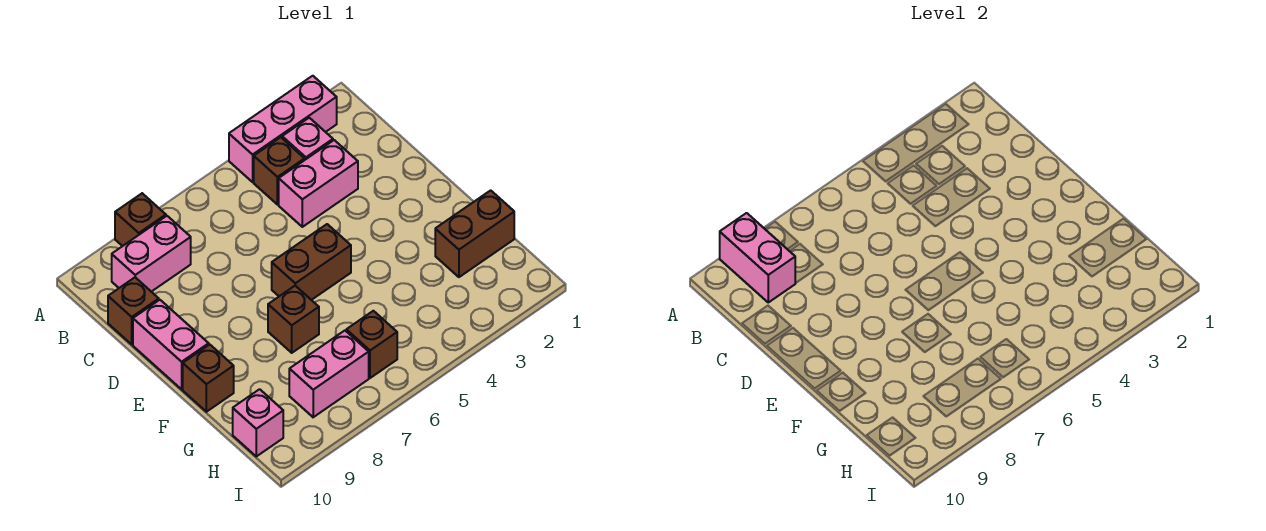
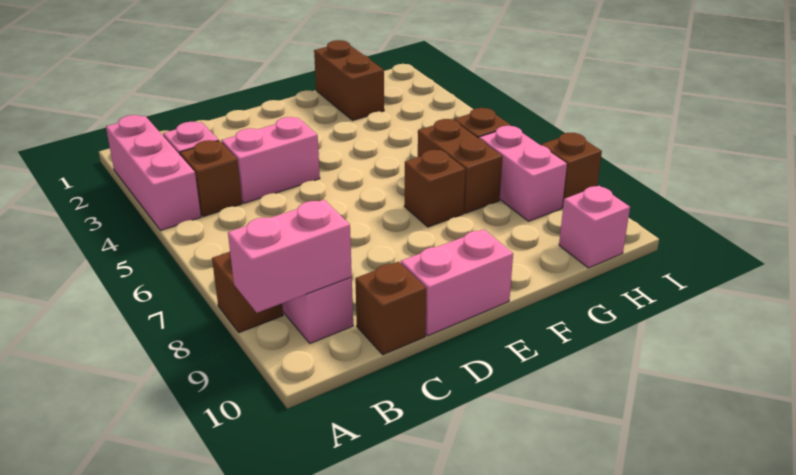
pink 1x2 brick [279,140,358,227] -> pink 1x2 brick turned to [221,117,320,203]
brown 1x2 brick [272,224,351,300] -> brown 1x2 brick moved to [418,119,503,213]
brown 1x1 brick [183,345,234,412] -> brown 1x1 brick moved to [541,133,602,207]

